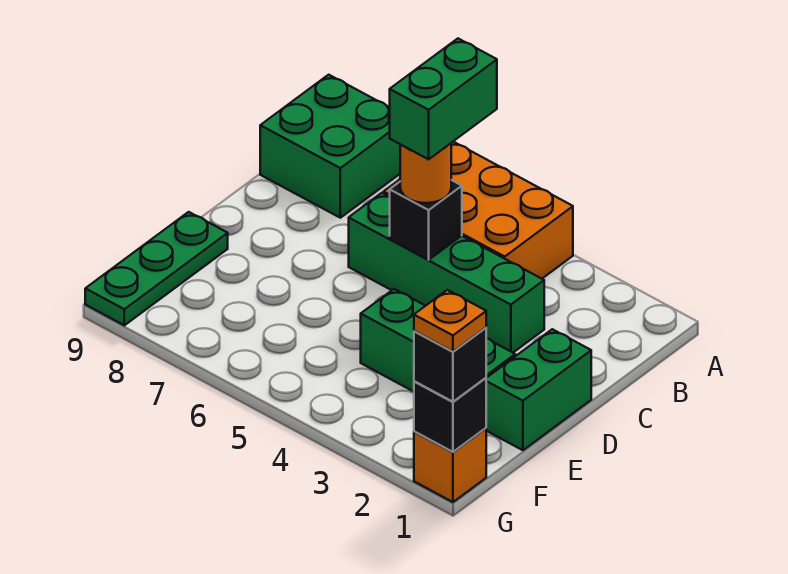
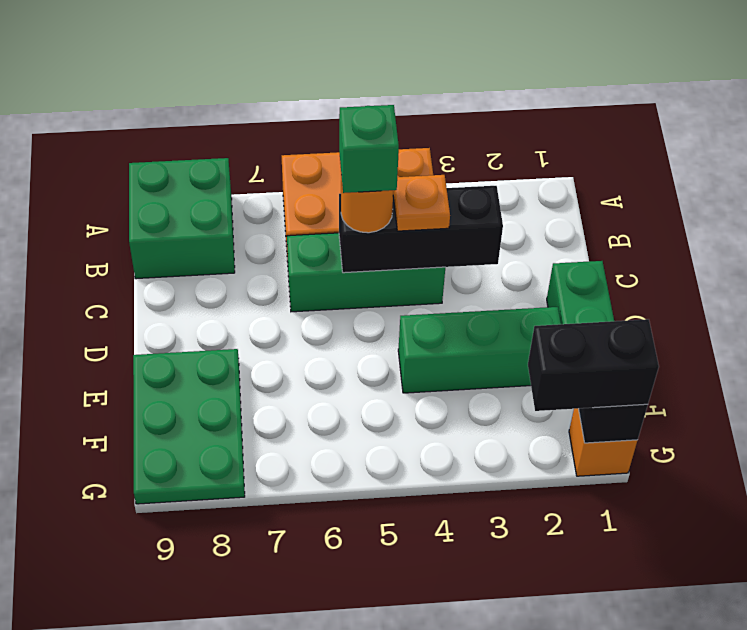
green 1x2 brick [390,39,497,159] -> green 1x1 brick [339,105,399,193]
green 1x4 brick [349,193,544,353] -> green 1x3 brick [287,233,445,312]
black 1x1 brick [390,180,462,260] -> black 1x3 brick [339,186,503,273]
green 1x3 plate [85,212,228,325] -> green 2x3 plate [133,349,245,504]
black 1x1 brick [414,328,486,402] -> black 1x2 brick [528,319,659,411]
orange 1x1 plate [414,290,486,351] -> orange 1x1 plate moved to [393,175,450,231]

